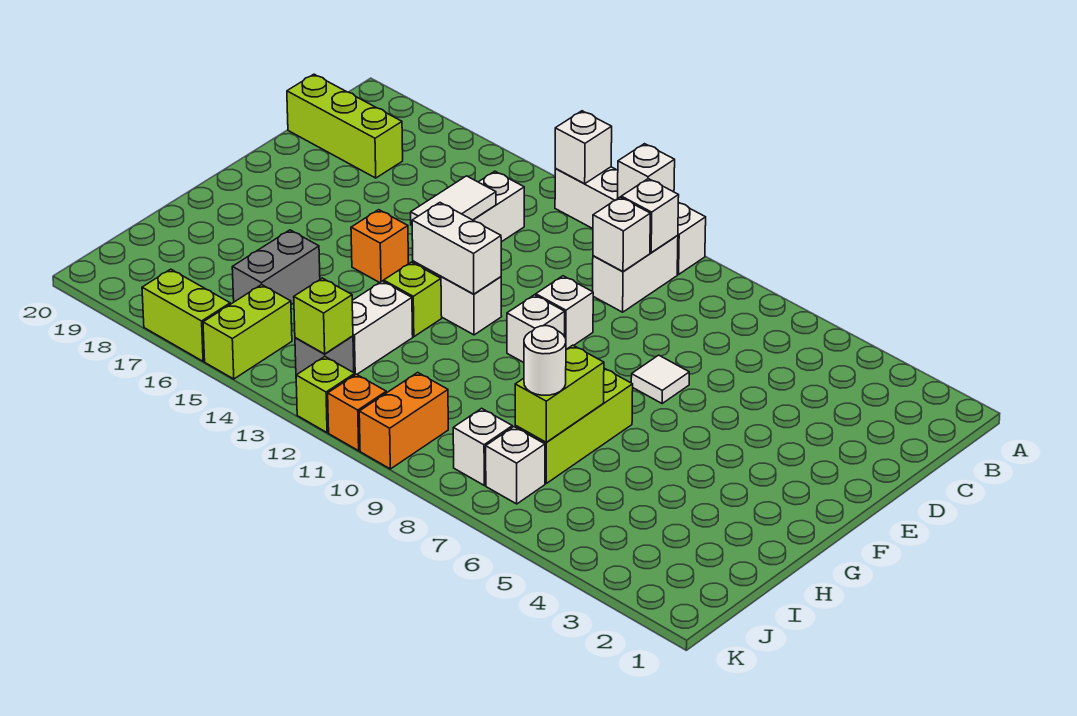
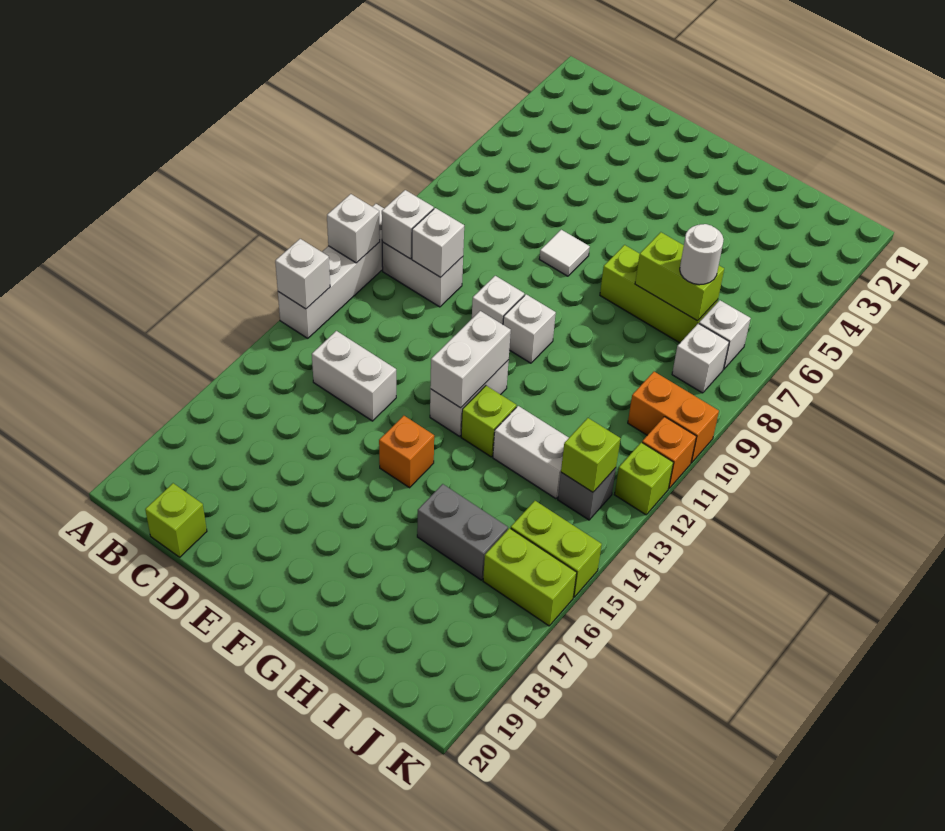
lime 1x3 brick [287,74,403,178] -> lime 1x1 brick [145,483,207,557]
white 1x2 tile [411,176,496,225] -> none
lime 1x2 brick [142,269,230,361] -> lime 1x2 brick turned to [483,528,577,626]

